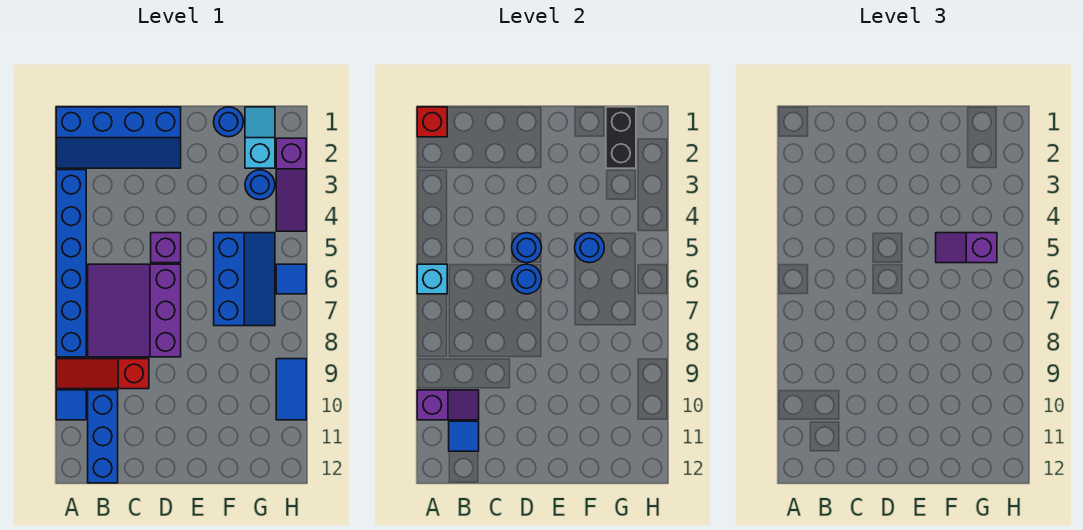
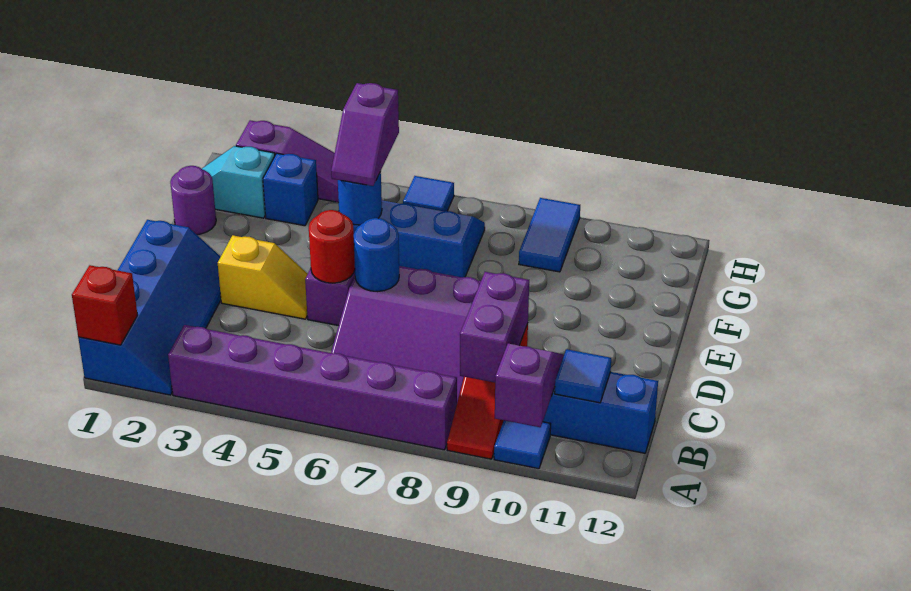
blue 1x6 brick [56,170,86,357] -> purple 1x6 brick [168,325,457,450]
cyan 1x1 brick [417,264,447,294] -> none
none -> purple 1x2 brick [460,272,529,382]
none -> yellow 1x2 slope [218,235,308,319]
blue 1x1 round brick [512,233,542,263] -> red 1x1 round brick [309,210,355,283]
blue 1x1 round brick [214,107,243,137] -> purple 1x1 round brick [170,166,216,235]
black 1x2 brick [606,107,636,168] -> none
blue 1x1 round brick [245,170,275,200] -> blue 1x1 brick [263,153,318,226]
blue 1x2 tile [276,359,306,420] -> blue 1x2 tile turned to [519,198,580,272]

